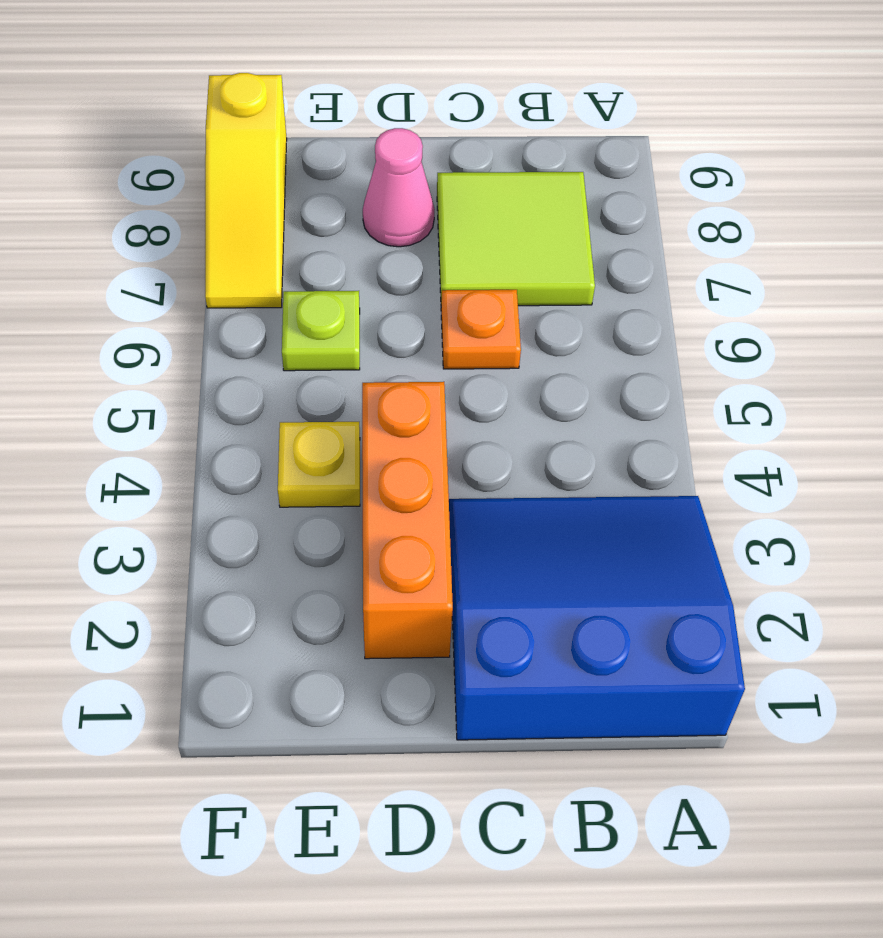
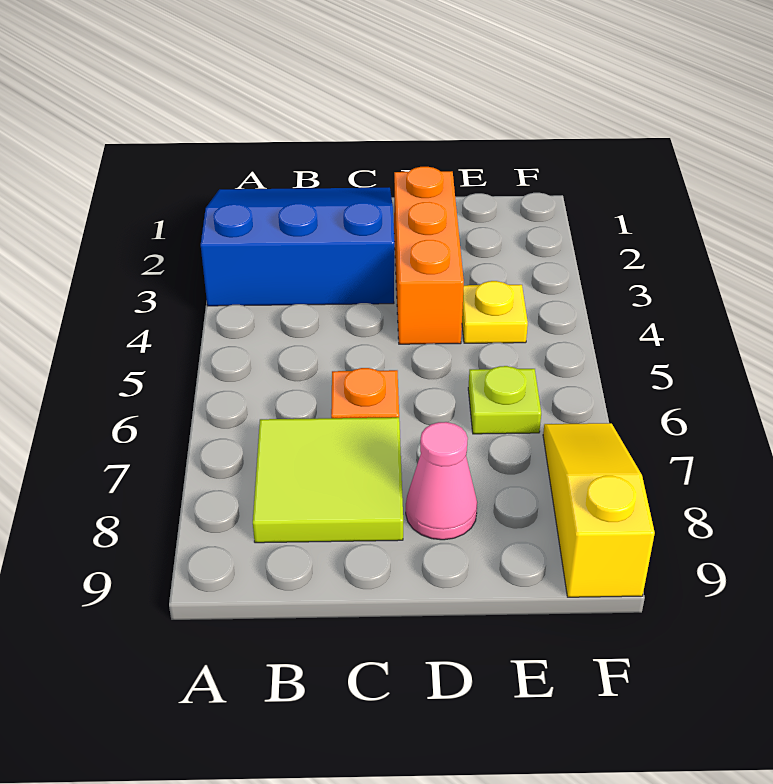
blue 3x3 slope [449,496,745,740] -> blue 3x3 slope turned to [201,188,394,306]

